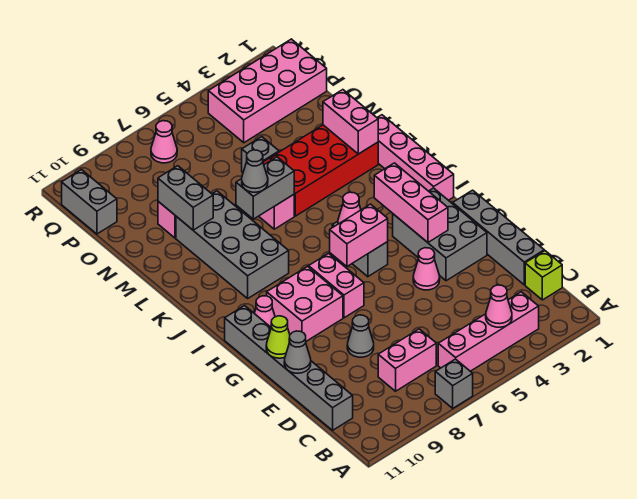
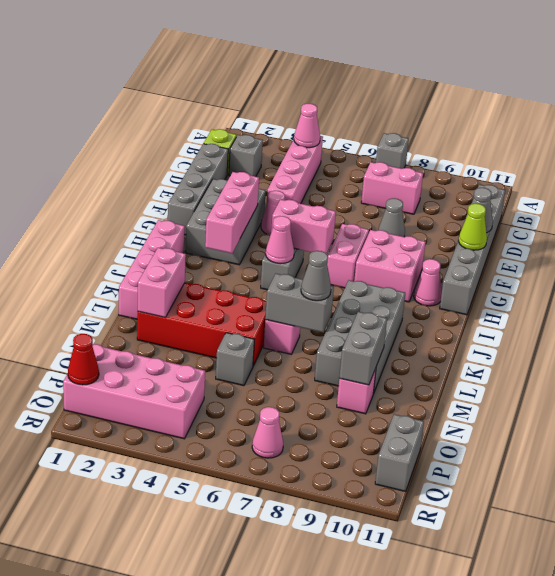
pink 1x4 brick [438,292,539,371] -> pink 1x4 brick turned to [266,136,323,206]
none -> grey 1x1 brick [229,135,263,176]
none -> red 1x1 cone [68,334,99,385]

